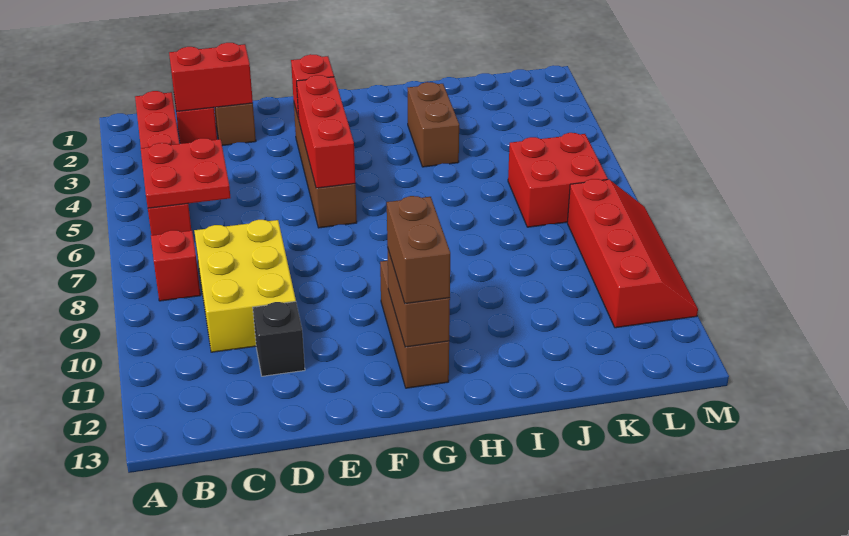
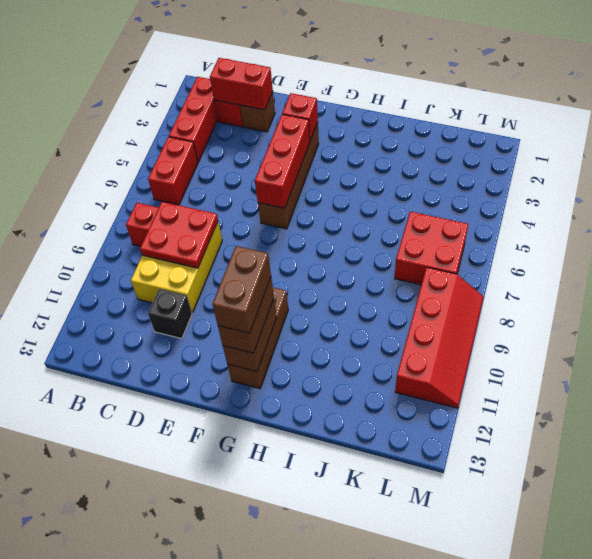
red 2x2 plate [141,138,231,208] -> red 2x2 plate moved to [140,202,218,268]
brown 1x2 brick [408,82,459,167] -> brown 1x2 brick moved to [212,246,271,333]

